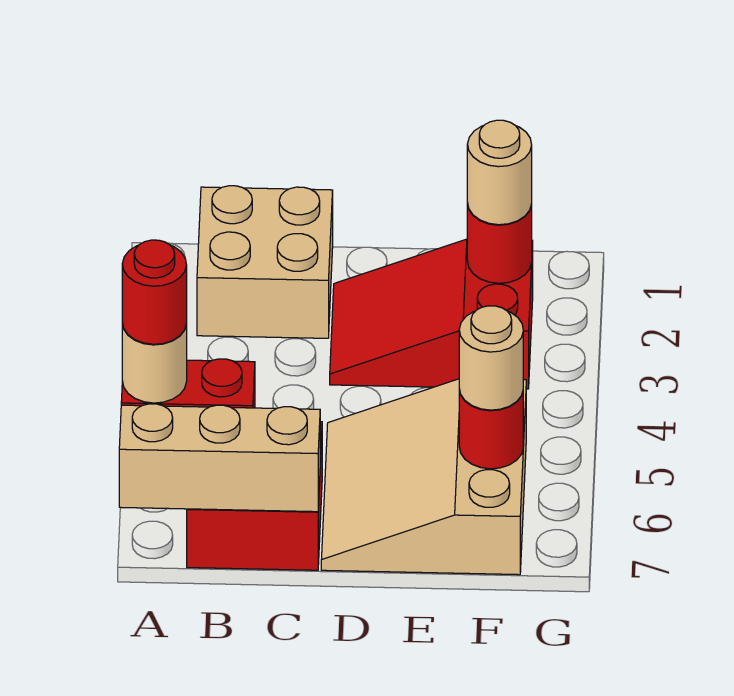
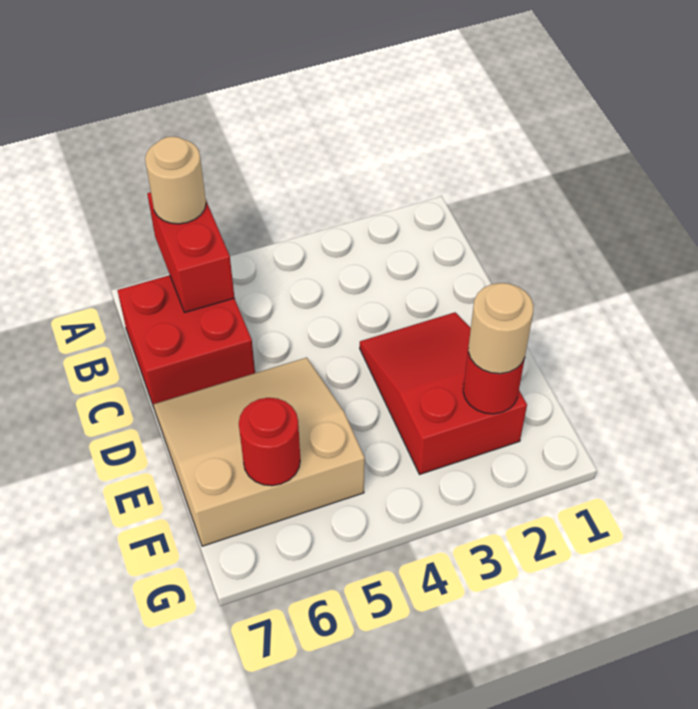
red 1x1 round brick [122,240,187,344] -> none
tan 1x3 brick [119,404,320,512] -> none
tan 2x2 brick [197,186,333,338] -> none
tan 1x1 round brick [459,306,523,410] -> none

